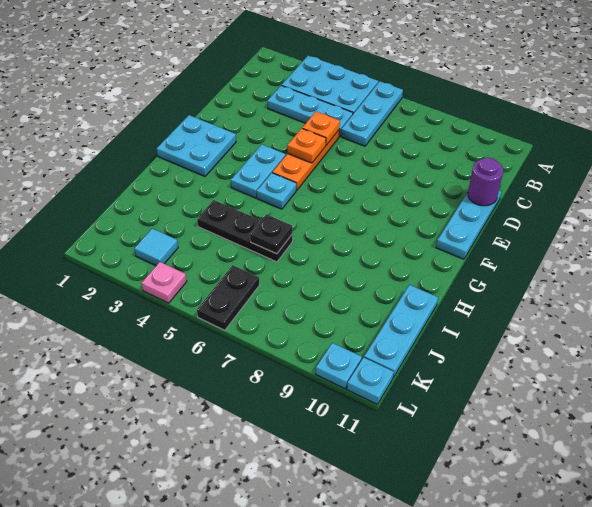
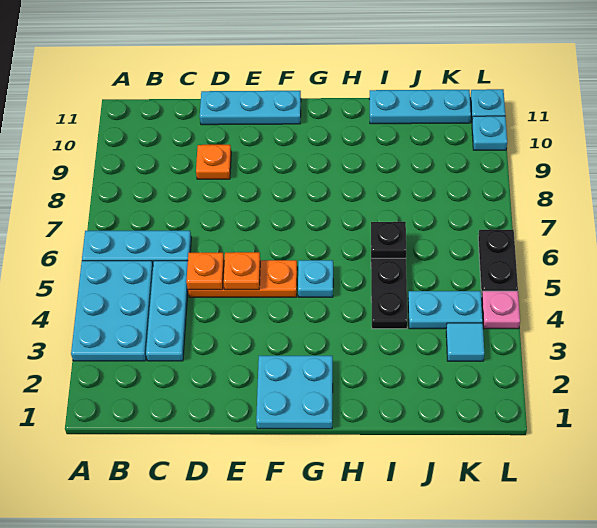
none -> orange 1x1 plate [196,145,231,179]
purple 1x1 round brick [468,158,503,206] -> none
cyan 1x2 plate [231,144,286,198] -> cyan 1x2 plate moved to [408,291,483,329]
black 1x2 plate [197,265,260,330] -> black 1x2 plate turned to [478,230,518,295]

